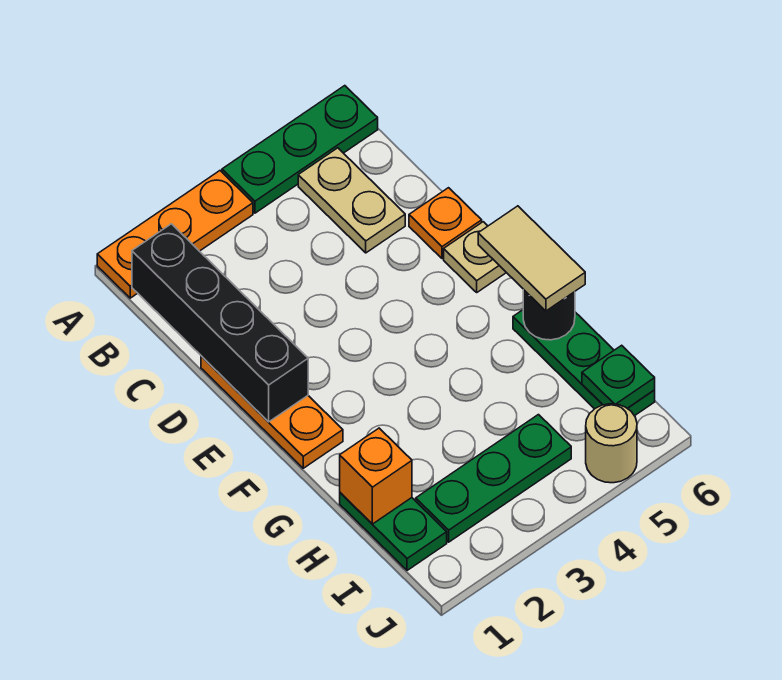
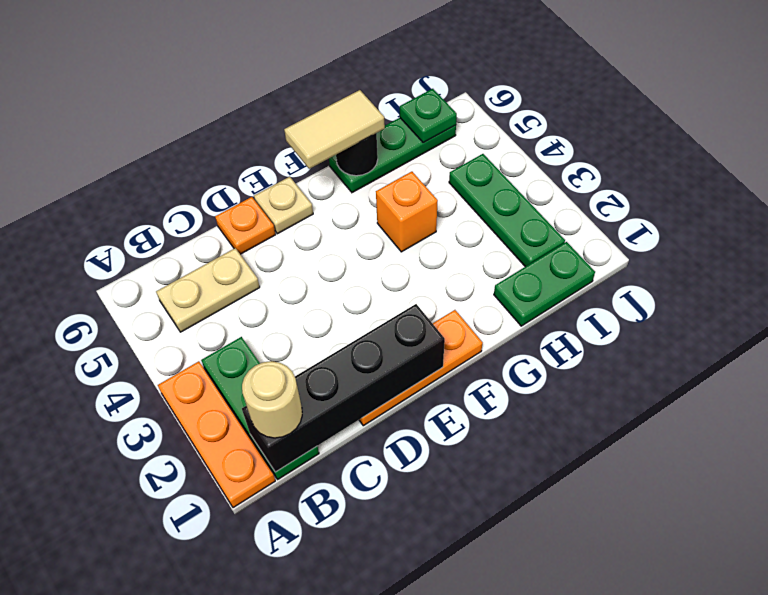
green 1x3 plate [222,86,378,213] -> green 1x3 plate moved to [201,337,319,479]
orange 1x1 brick [340,428,412,524] -> orange 1x1 brick moved to [376,172,438,252]
tan 1x1 round brick [586,404,637,483] -> tan 1x1 round brick moved to [242,361,302,438]

